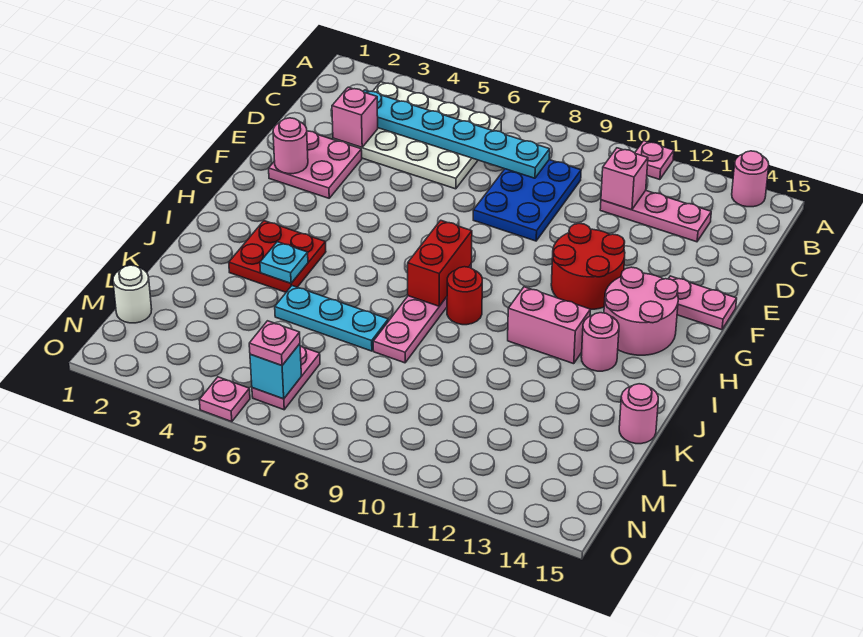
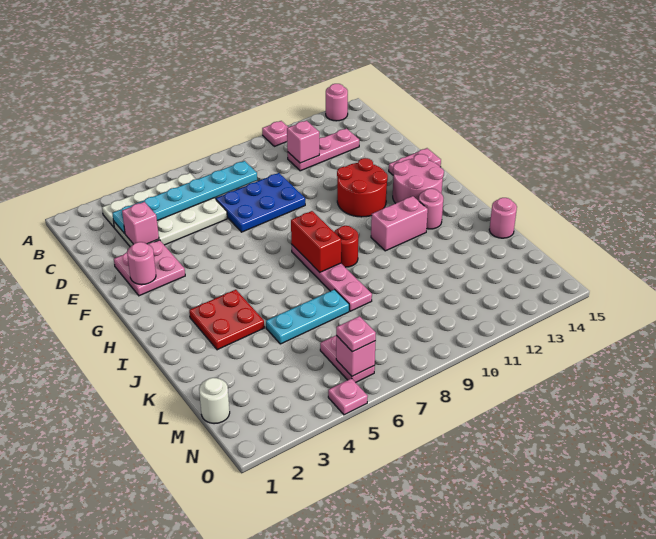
blue 2x3 plate [473,160,581,241] -> blue 2x3 plate turned to [216,173,305,232]
cyan 1x1 plate [260,242,308,283] -> none
cyan 1x1 brick [250,344,301,399] -> pink 1x1 brick [336,336,376,376]

